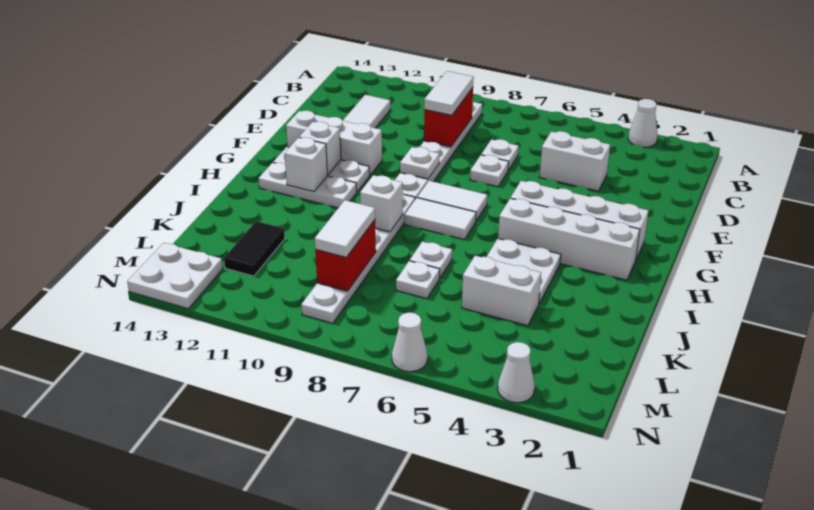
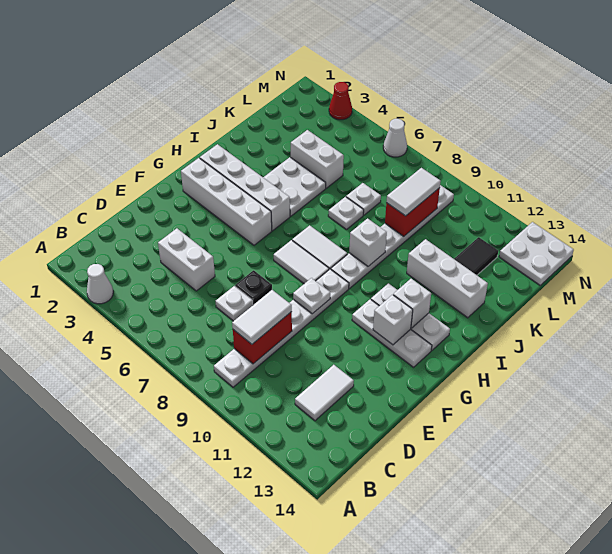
white 1x1 plate [470,155,509,187] -> black 1x1 plate [235,270,272,305]
white 1x3 brick [286,111,382,175] -> white 1x3 brick moved to [407,239,488,318]
white 1x1 cone [498,342,535,403] -> red 1x1 cone [329,82,352,120]

